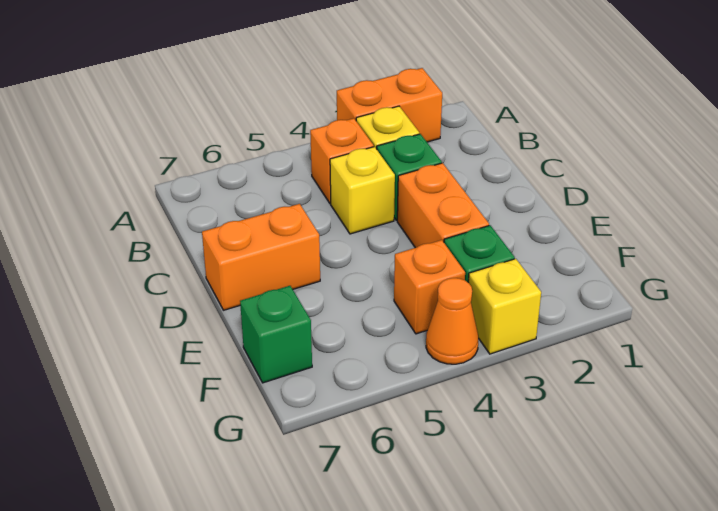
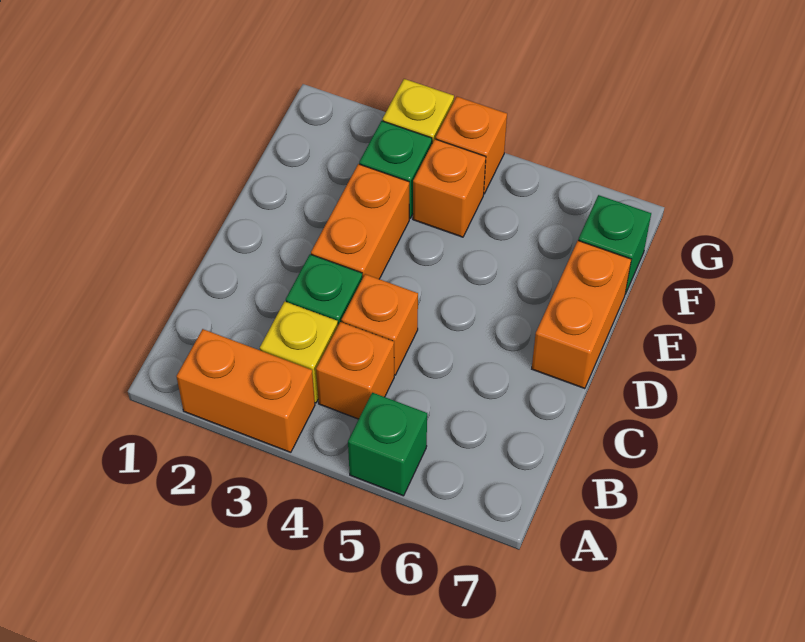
none -> green 1x1 brick [348,393,427,496]
yellow 1x1 brick [330,147,395,234] -> orange 1x1 brick [341,274,418,375]
orange 1x2 brick [202,204,320,310] -> orange 1x2 brick turned to [532,241,631,389]
orange 1x1 cone [426,278,478,364] -> orange 1x1 brick [436,97,507,194]

